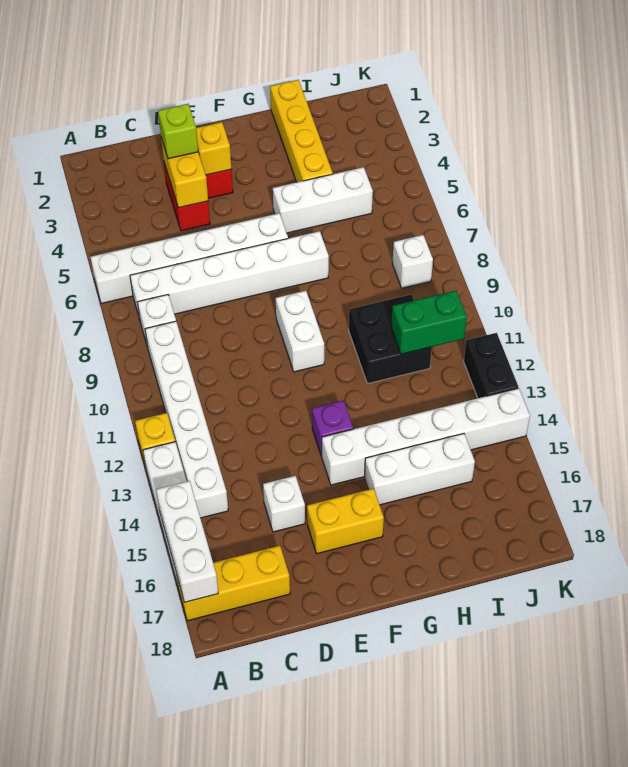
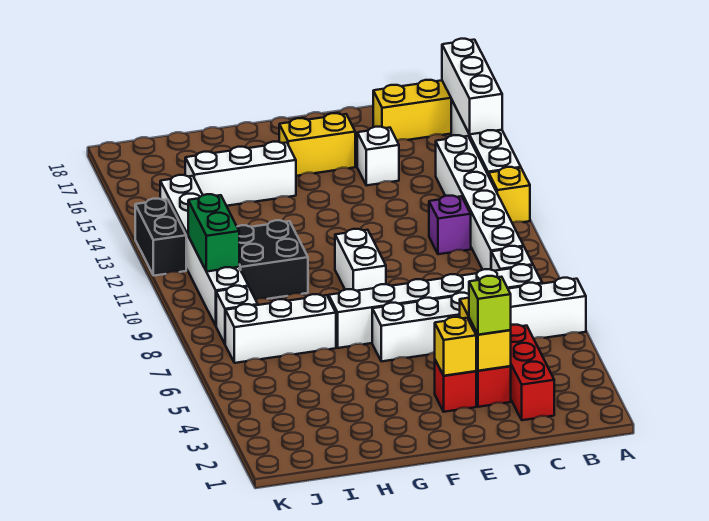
none -> red 1x3 brick [511,325,554,420]
purple 1x1 brick [312,400,353,456] -> purple 1x1 brick moved to [429,196,471,254]
white 1x6 brick [322,388,530,485] -> white 1x6 brick turned to [160,175,248,325]
white 1x3 brick [273,167,373,233] -> white 1x3 brick moved to [225,294,336,363]
yellow 1x4 brick [270,80,333,182] -> none
green 1x2 brick [391,291,467,354] -> green 1x2 brick turned to [188,194,239,272]

